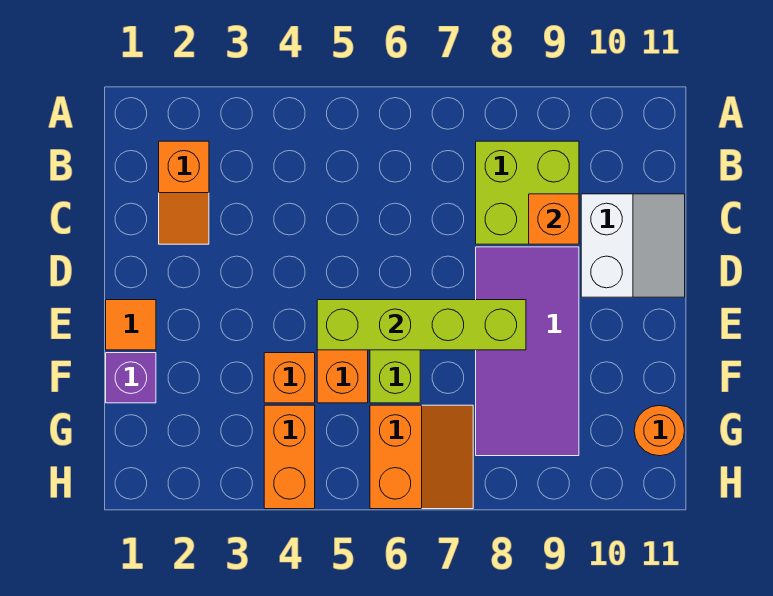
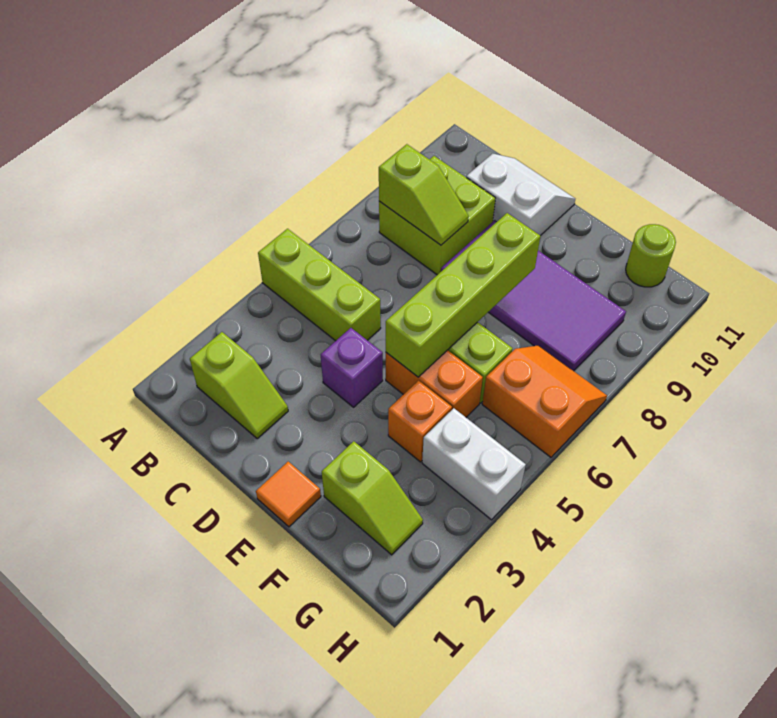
none -> lime 1x3 brick [258,229,381,341]
orange 1x2 slope [159,141,209,244] -> lime 1x2 slope [190,332,288,438]
none -> lime 1x2 slope [379,144,469,245]
orange 1x1 brick [529,194,579,244] -> none
purple 1x1 brick [106,353,156,403] -> purple 1x1 brick moved to [321,328,383,407]
none -> lime 1x2 slope [322,441,423,555]
orange 1x2 brick [264,405,315,509] -> white 1x2 brick [422,408,526,520]
orange 1x1 round brick [634,406,685,456] -> lime 1x1 round brick [626,224,676,287]

